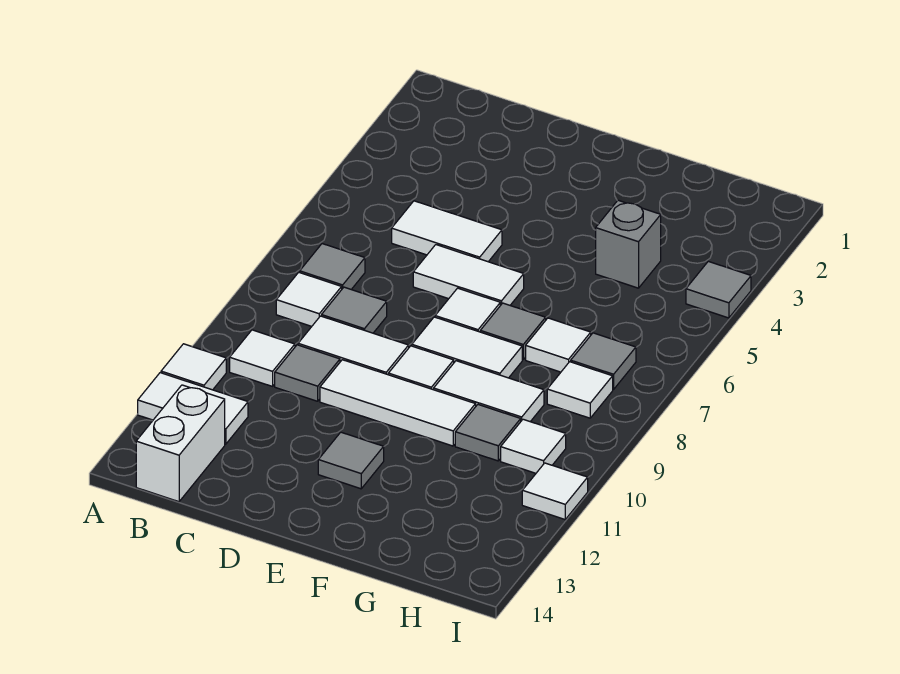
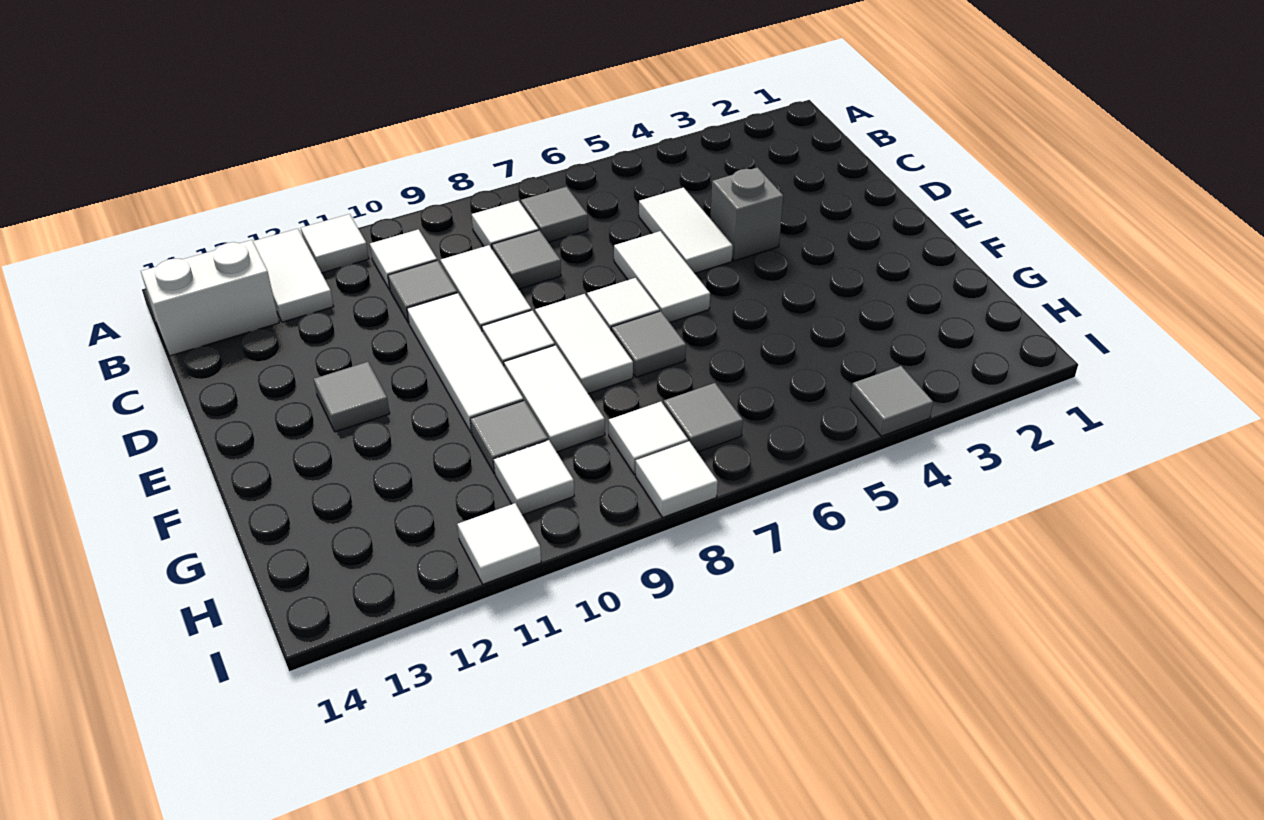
grey 1x1 brick [596,200,661,288] -> grey 1x1 brick moved to [710,167,783,261]
white 1x1 tile [526,318,591,372] -> white 1x1 tile moved to [636,441,718,517]

